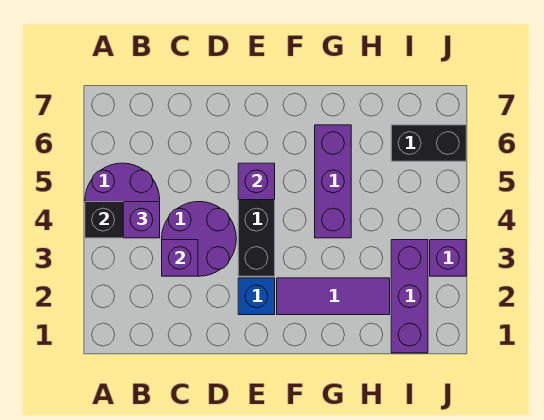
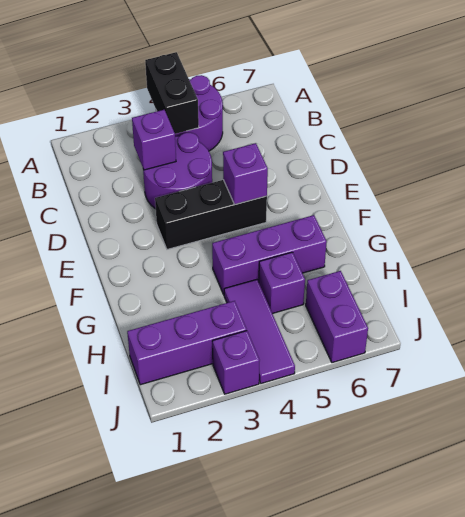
purple 1x1 brick [123,202,160,238] -> purple 1x1 brick moved to [259,252,305,314]
blue 1x1 brick [238,278,275,315] -> none
purple 1x3 tile [277,278,390,315] -> purple 1x3 tile moved to [224,280,295,384]
black 1x2 brick [391,125,466,161] -> purple 1x2 brick [306,271,368,363]

